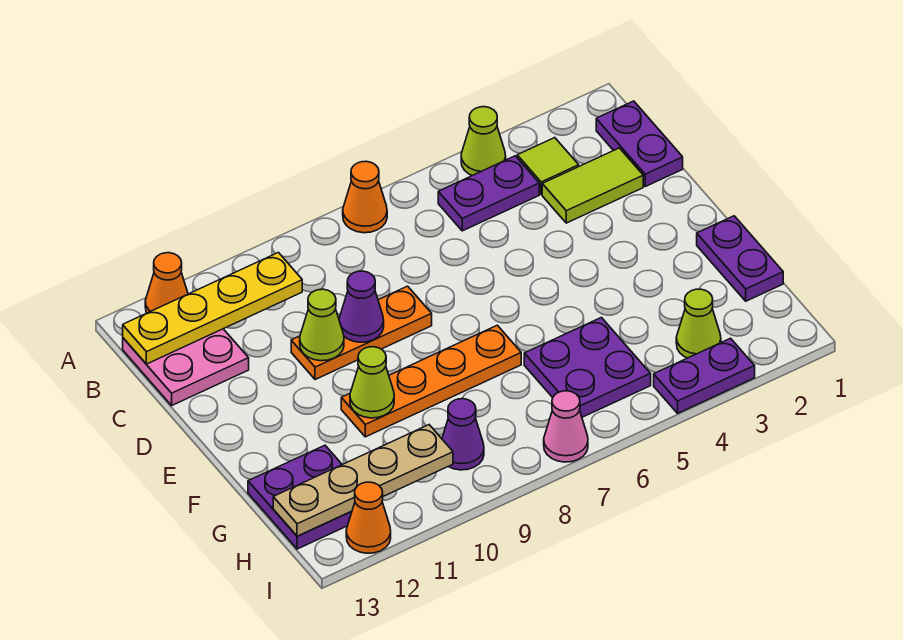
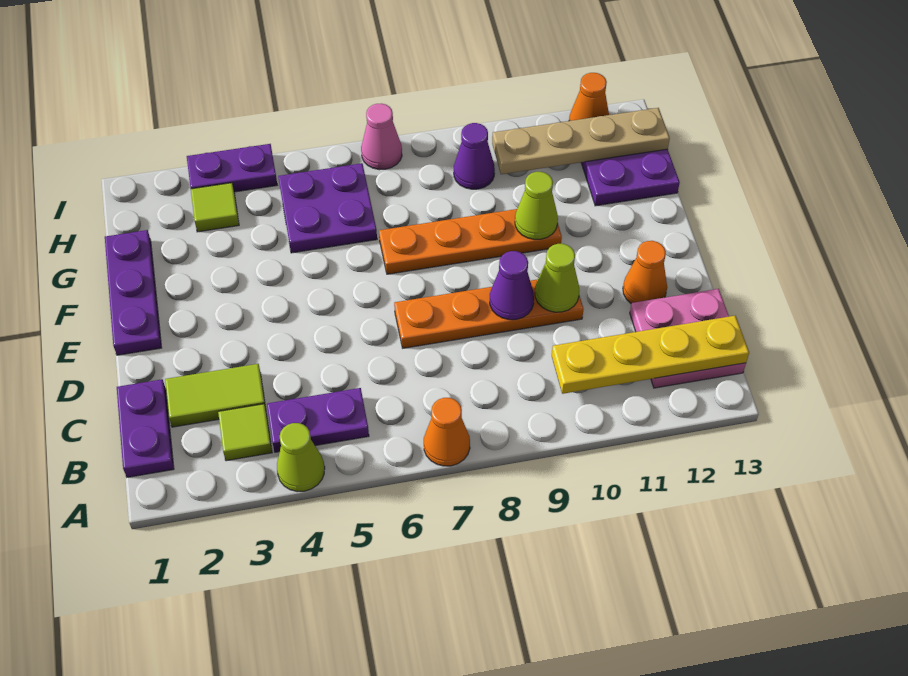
orange 1x1 cone [145,253,188,313] -> orange 1x1 cone moved to [623,241,667,303]
orange 1x3 plate [291,286,432,380] -> orange 1x4 plate [394,279,583,348]
purple 1x2 plate [697,216,783,301] -> purple 1x3 plate [105,230,162,355]
lime 1x1 cone [676,289,721,358] -> lime 1x1 tile [191,183,239,232]

